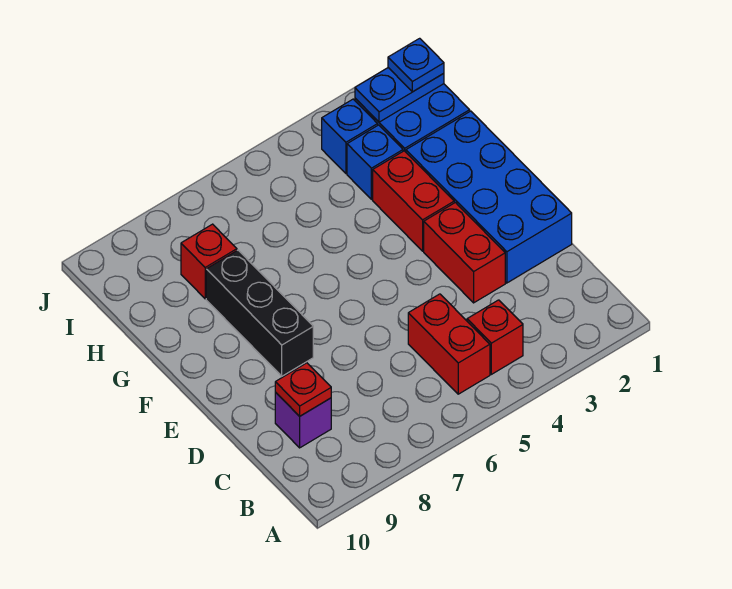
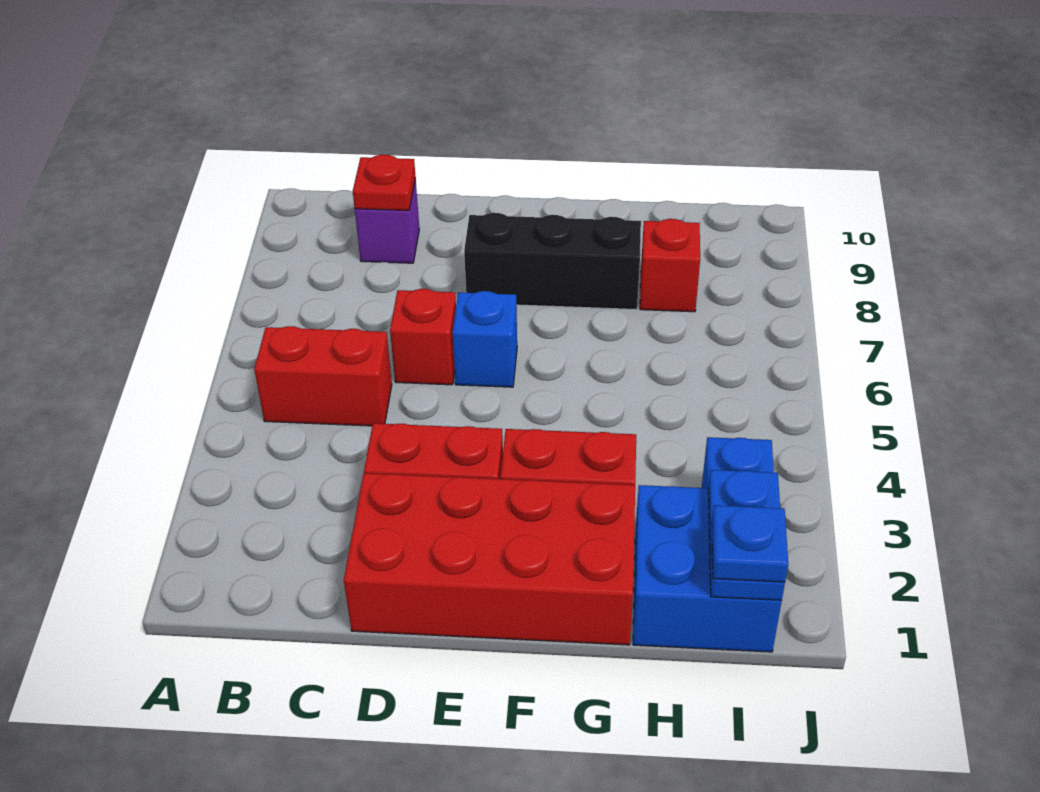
red 1x1 brick [467,300,523,374] -> red 1x1 brick moved to [390,289,456,385]
blue 2x4 brick [406,111,572,283] -> red 2x4 brick [344,473,635,645]
blue 1x1 brick [347,125,403,199] -> blue 1x1 brick moved to [452,291,517,387]

